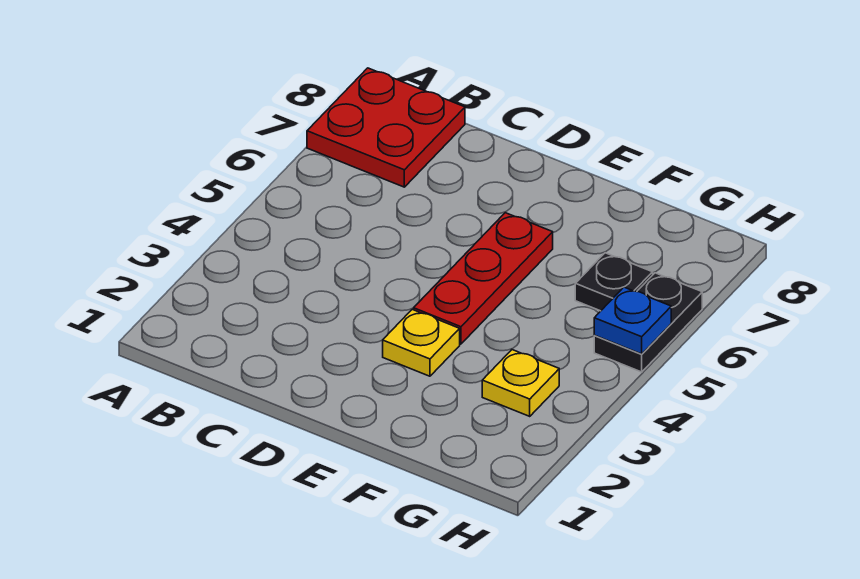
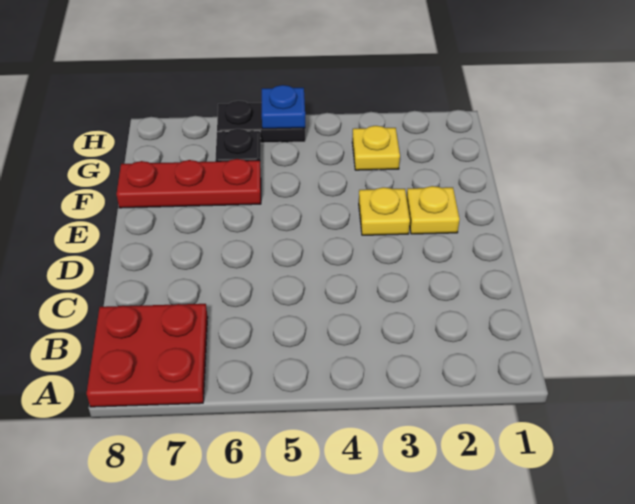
none -> yellow 1x1 plate [407,186,460,234]
red 1x3 plate [414,213,553,344] -> red 1x3 plate moved to [117,159,261,208]

